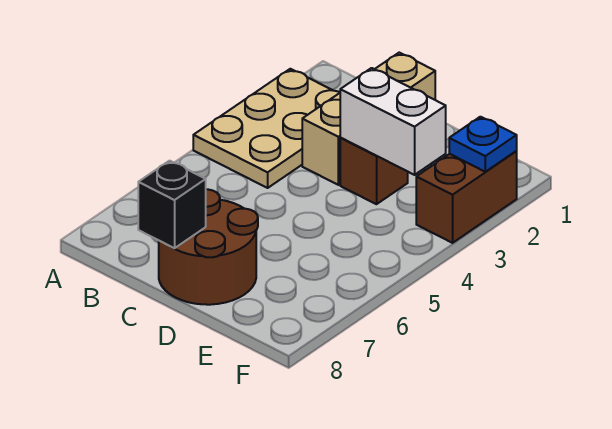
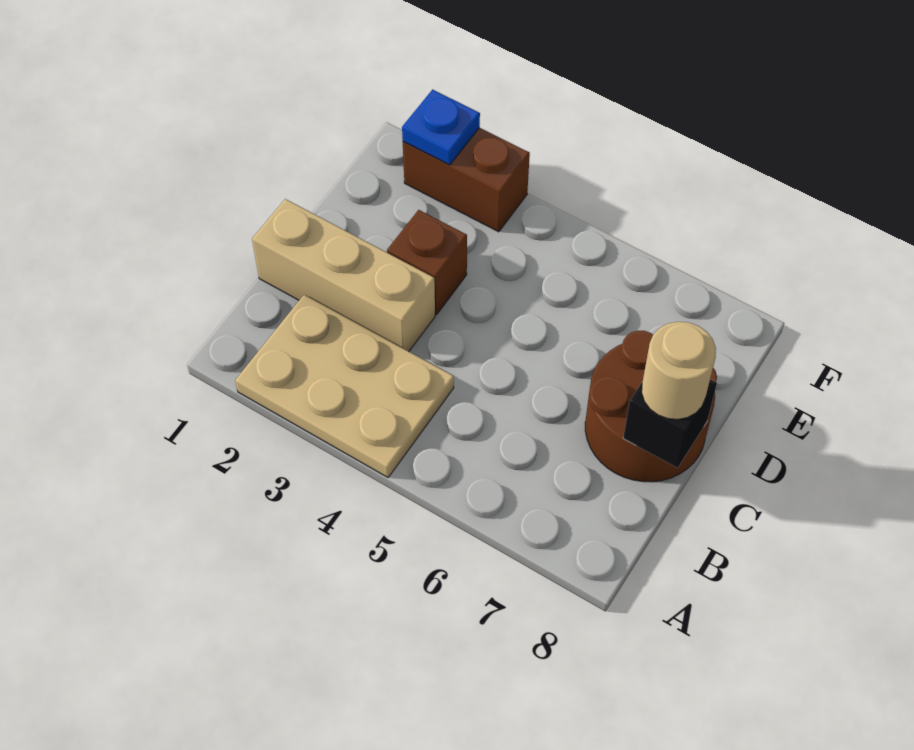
none -> tan 1x1 round brick [642,322,716,419]
white 1x2 brick [340,68,446,175] -> none

